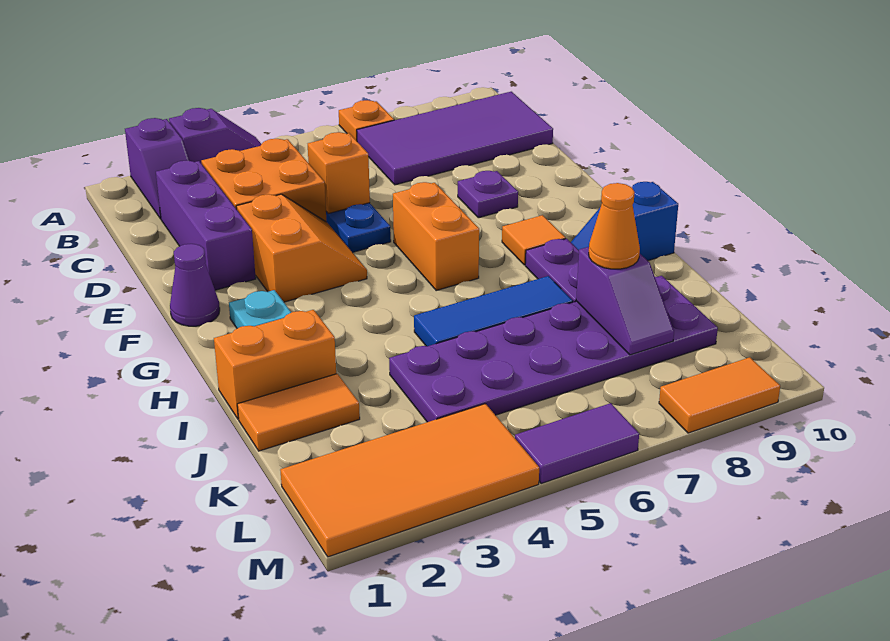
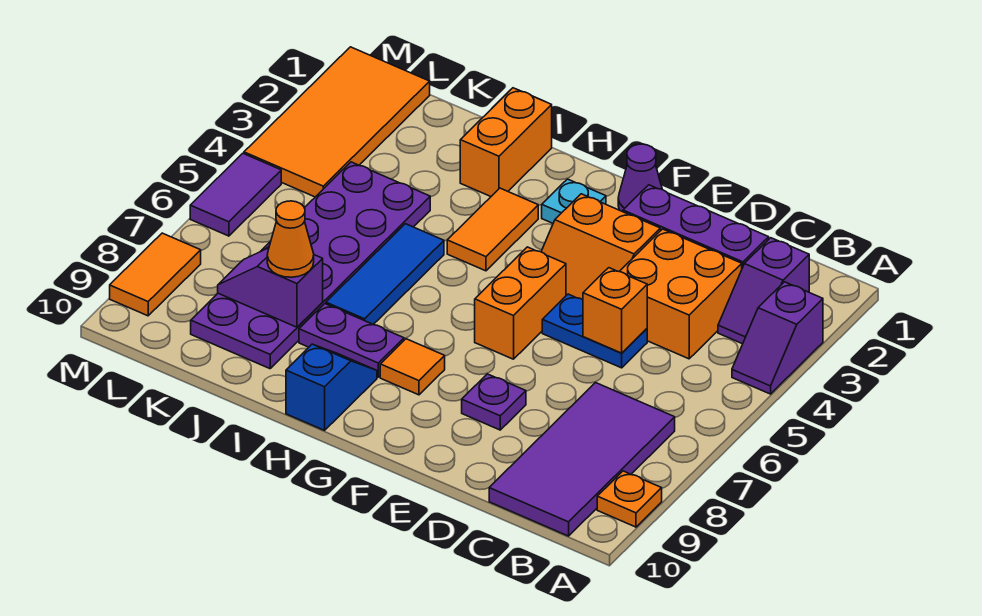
purple 1x2 slope [125,118,189,219] -> purple 1x2 slope turned to [718,238,809,344]
orange 1x1 plate [339,100,394,141] -> orange 1x1 plate moved to [597,471,662,527]
orange 1x2 brick [393,182,479,290] -> orange 1x2 brick turned to [475,247,566,359]
orange 1x2 tile [237,374,360,451] -> orange 1x2 tile moved to [447,188,538,271]

